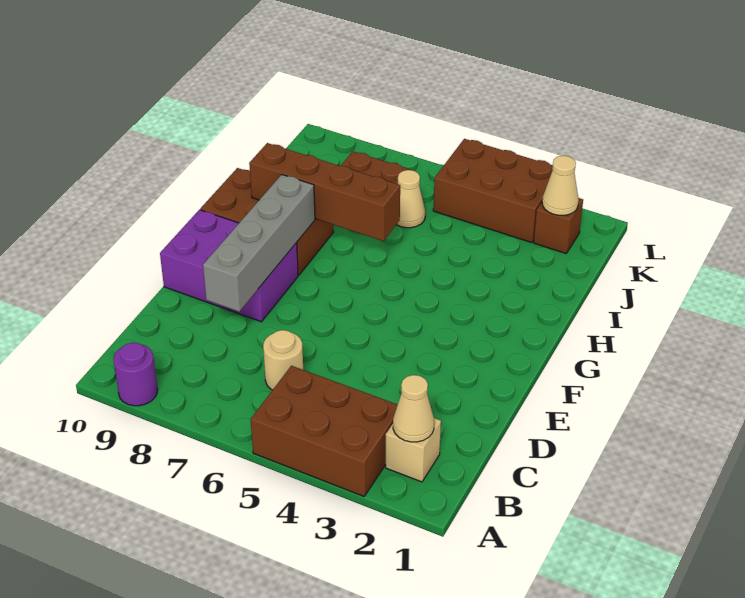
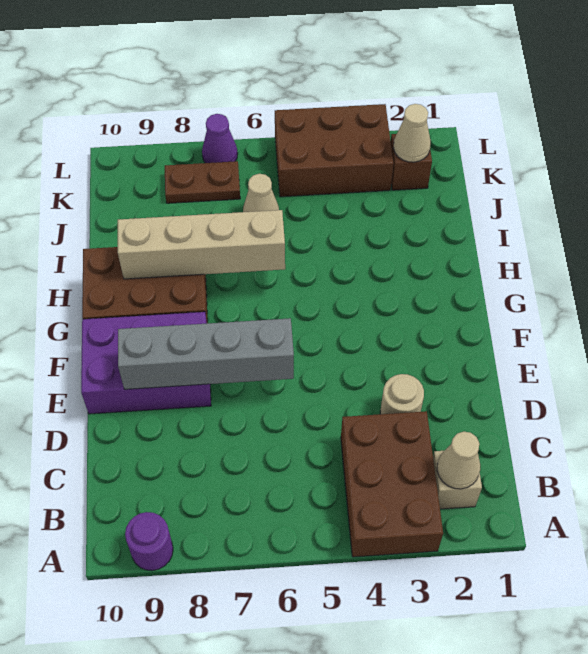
brown 2x3 brick [251,366,398,496] -> brown 2x3 brick turned to [341,411,443,557]
tan 1x1 round brick [263,330,303,390] -> tan 1x1 round brick moved to [380,374,424,414]
grey 1x4 brick [203,175,315,312] -> grey 1x4 brick turned to [118,318,294,389]
brown 1x4 brick [249,143,400,241] -> tan 1x4 brick [118,210,285,279]
none -> purple 1x1 cone [202,114,238,163]

